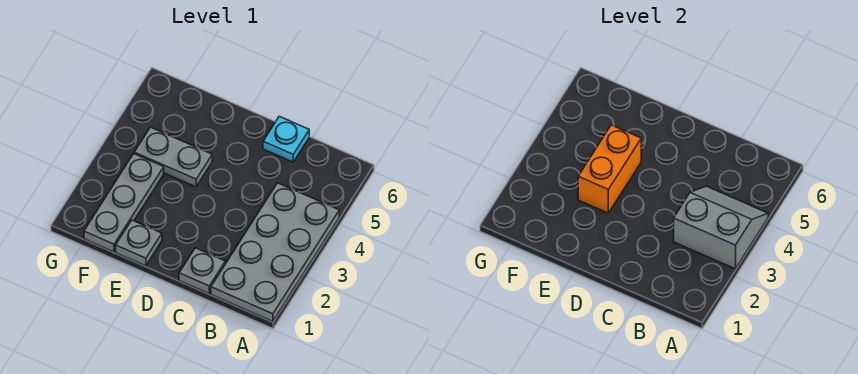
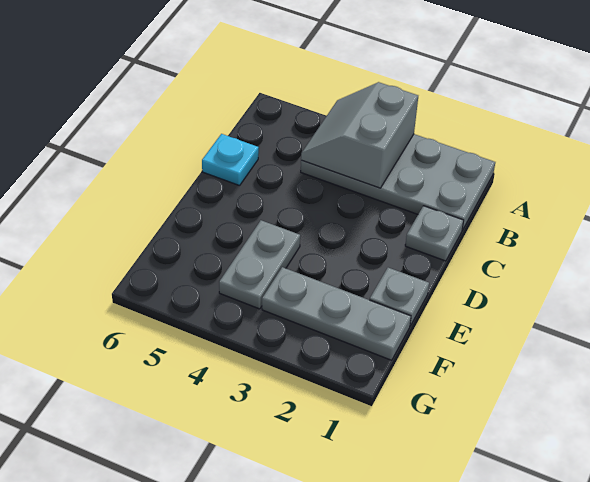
orange 1x2 brick [578,125,641,213] -> none

